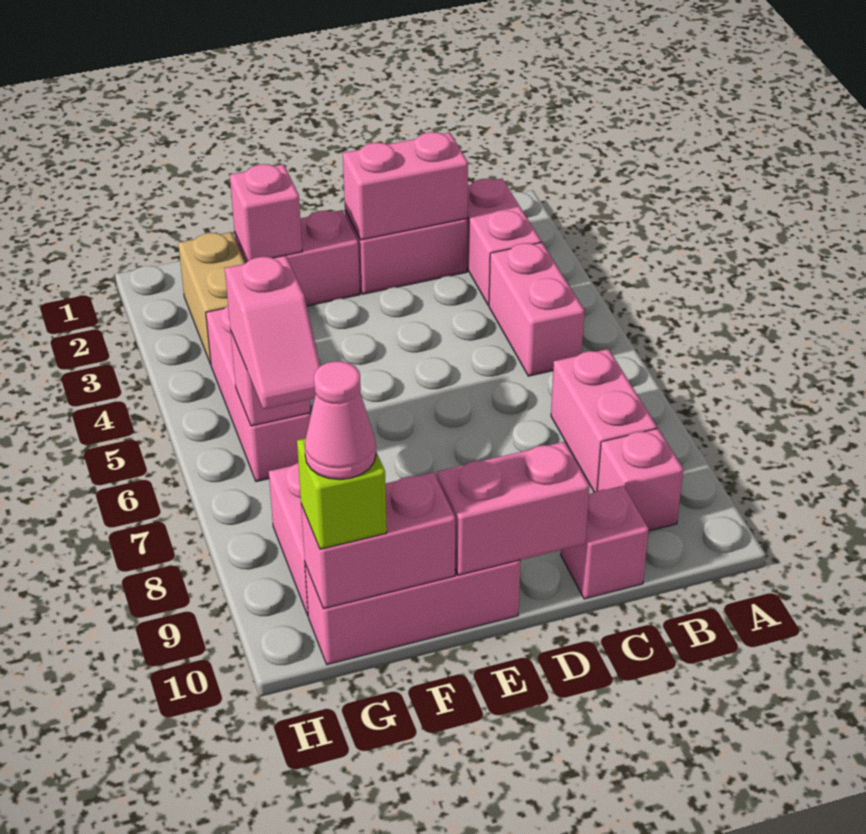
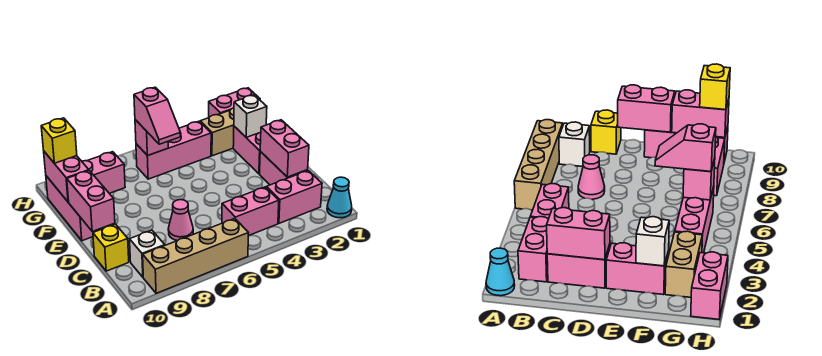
none -> cyan 1x1 cone [327,177,352,218]
none -> tan 1x4 brick [143,218,248,293]
pink 1x2 brick [551,349,657,492] -> pink 1x2 brick moved to [209,88,260,117]
pink 1x1 brick [597,428,683,531] -> white 1x1 brick [130,230,165,277]
pink 1x1 brick [561,486,649,599] -> yellow 1x1 brick [93,224,129,271]
pink 1x1 brick [230,164,302,261] -> white 1x1 brick [234,95,267,137]
pink 1x2 slope [225,256,320,409] -> pink 1x2 slope turned to [134,87,180,144]
lime 1x1 brick [297,438,387,549] -> yellow 1x1 brick [41,118,77,163]
pink 1x1 cone [304,361,376,480] -> pink 1x1 cone moved to [168,200,193,241]

